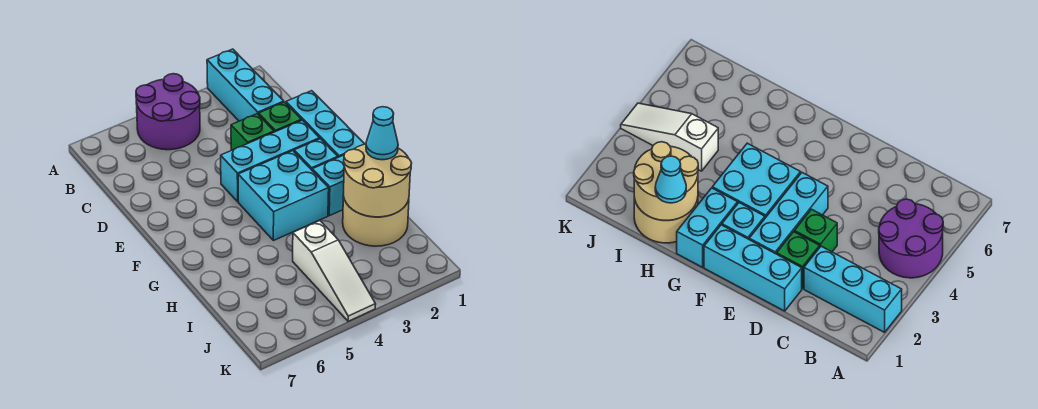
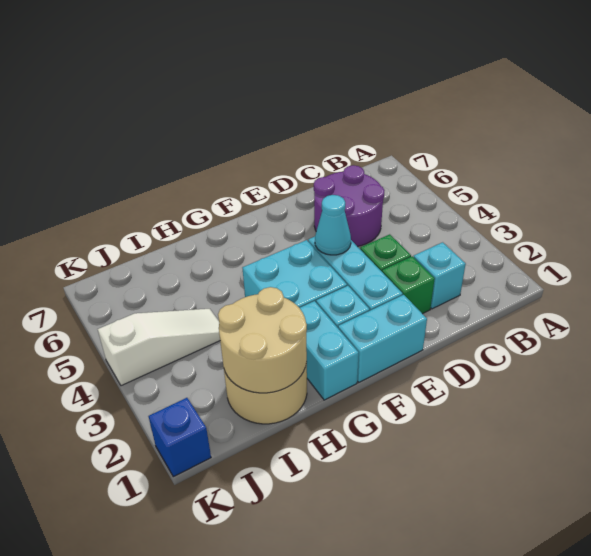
cyan 1x3 brick [207,49,284,121] -> cyan 1x1 brick [414,242,466,309]
purple 2x2 round brick [136,74,200,150] -> purple 2x2 round brick moved to [314,165,385,247]
cyan 1x3 brick [286,91,364,157] -> cyan 1x2 brick [338,295,427,382]
cyan 1x1 cone [366,107,398,160] -> cyan 1x1 cone moved to [315,195,351,255]
white 1x3 slope [293,221,376,321] -> white 1x3 slope turned to [98,309,220,386]
none -> blue 1x1 brick [149,398,211,477]

